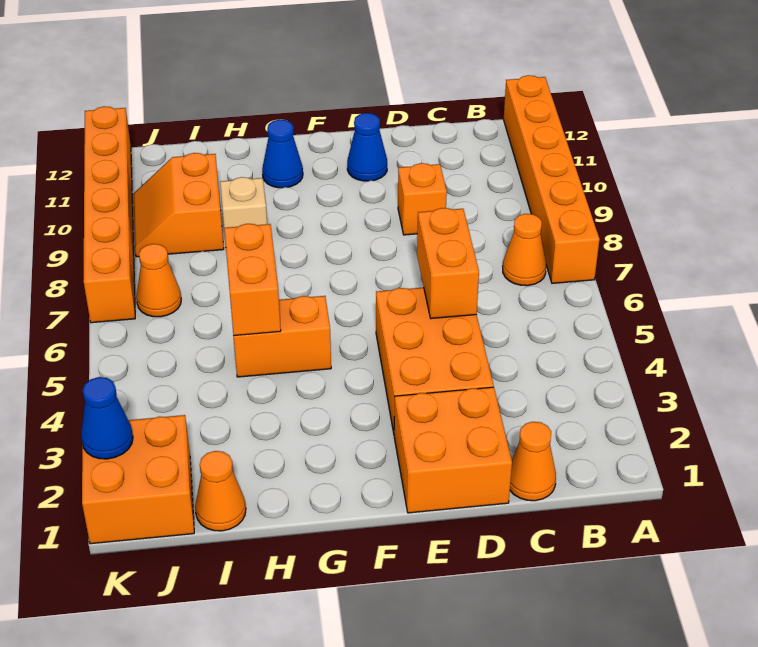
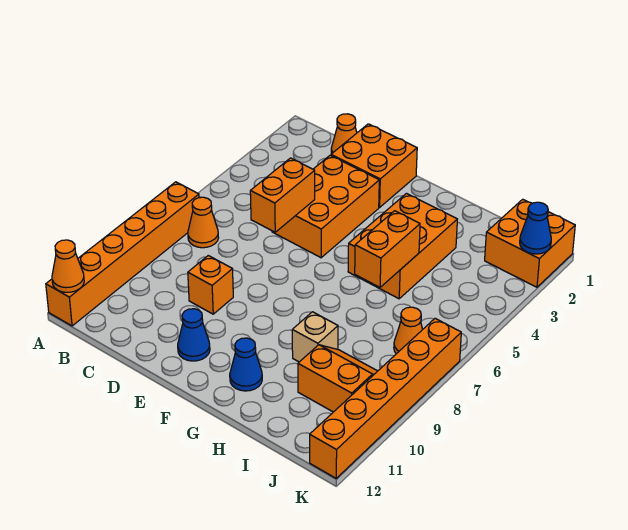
orange 1x2 brick [234,296,331,377] -> orange 2x3 brick [348,194,457,299]
orange 1x1 cone [195,451,246,531] -> orange 1x1 cone moved to [52,240,84,292]
orange 2x2 slope [133,153,224,257] -> orange 2x2 slope turned to [298,345,377,412]

